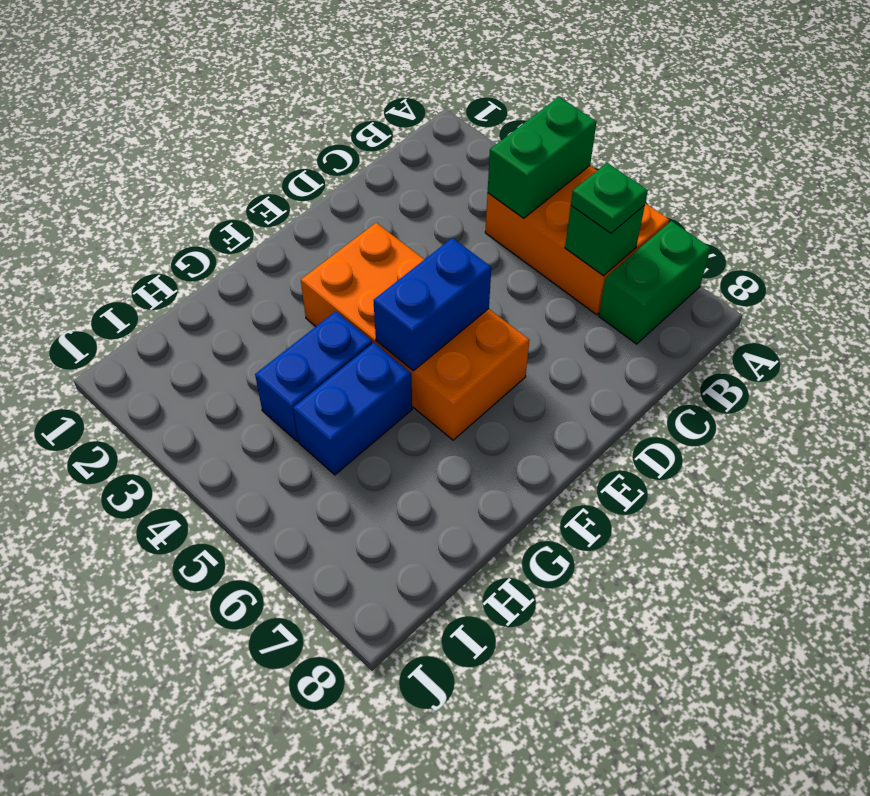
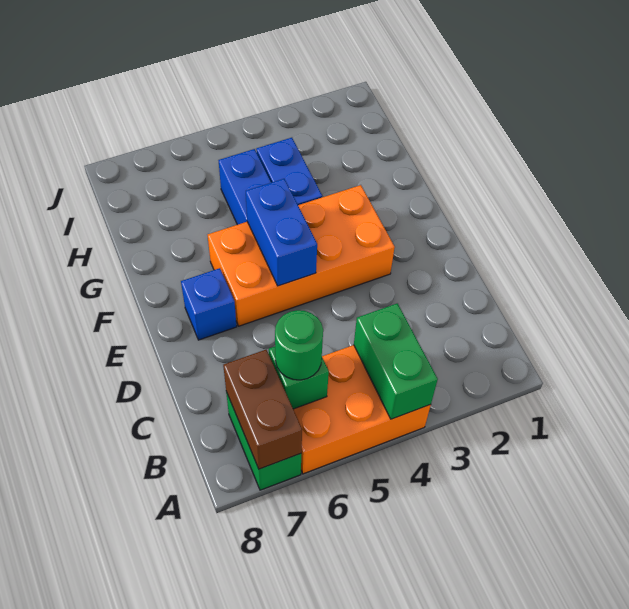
none -> brown 1x2 brick [223,350,302,469]
green 1x1 plate [571,163,648,233] -> green 1x1 round brick [275,310,323,380]
none -> blue 1x1 brick [181,268,237,340]

